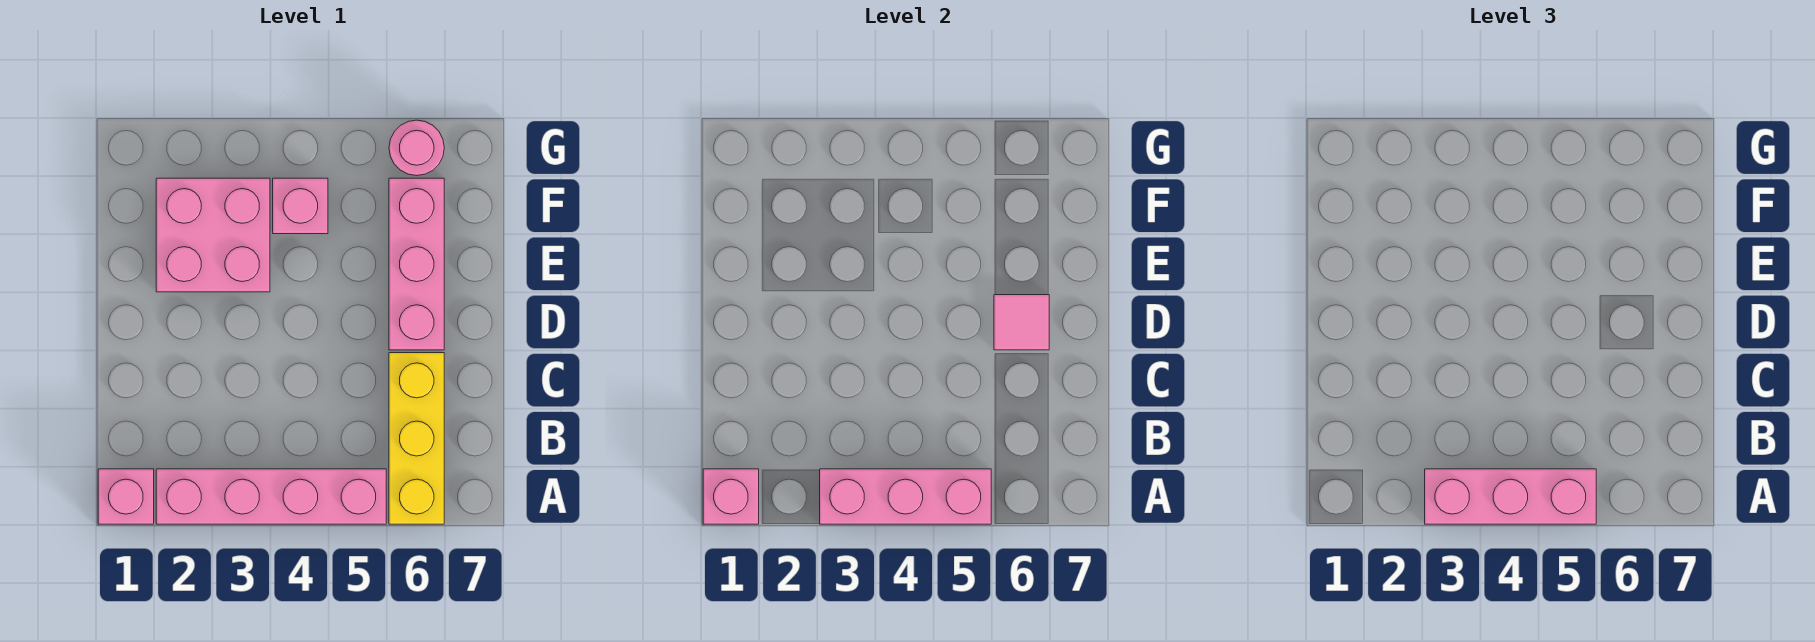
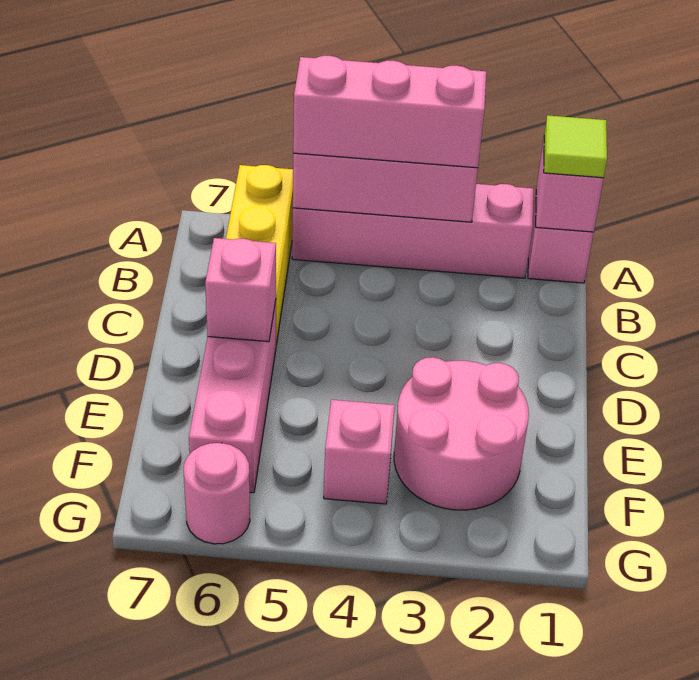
none -> lime 1x1 tile [544,115,607,178]
pink 1x1 tile [994,295,1049,350] -> pink 1x1 brick [205,238,276,342]
pink 2x2 brick [156,178,270,292] -> pink 2x2 round brick [394,357,529,510]

